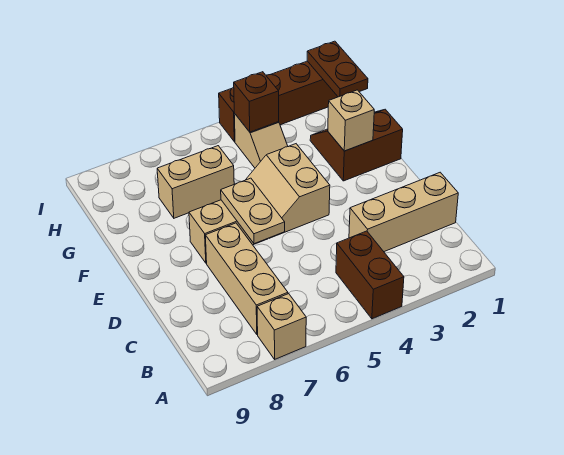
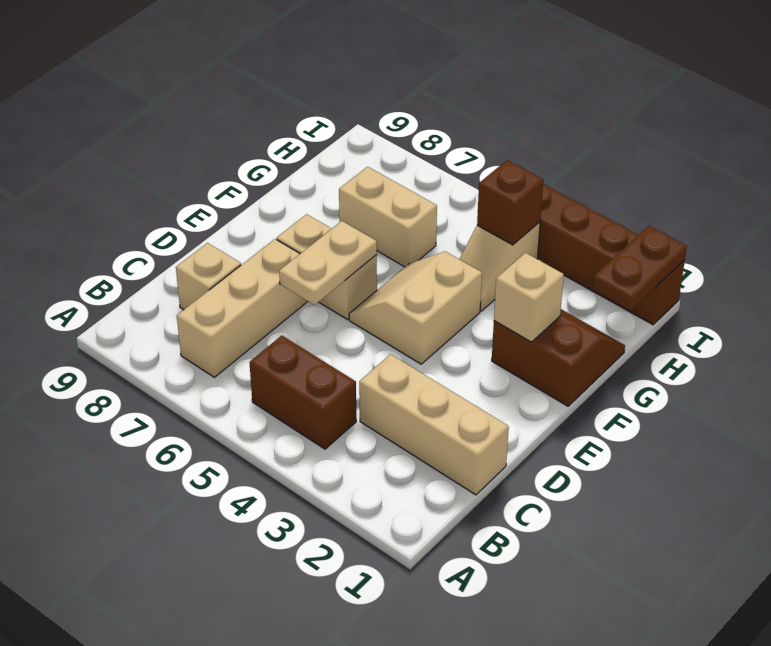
brown 1x2 brick [336,231,404,319] -> brown 1x2 brick turned to [249,335,356,449]
tan 1x1 brick [257,294,306,359] -> tan 1x1 brick moved to [176,243,241,310]

